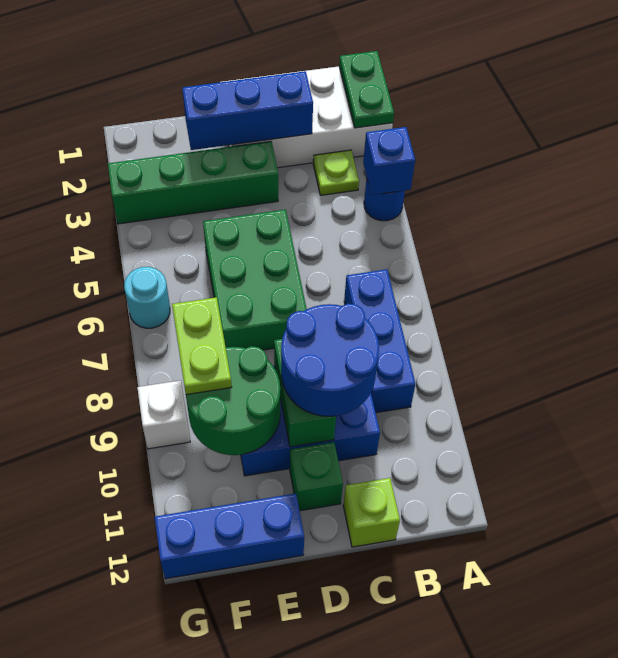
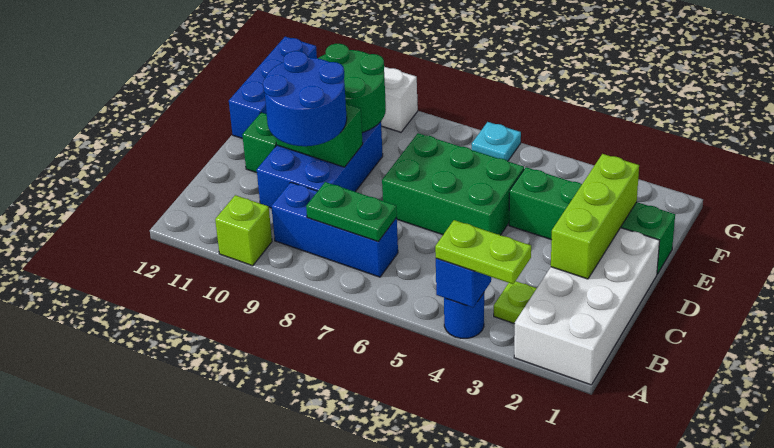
green 1x2 plate [339,51,394,128] -> green 1x2 plate moved to [306,182,397,242]
blue 1x3 brick [182,71,313,150] -> lime 1x3 brick [551,154,639,279]
lime 1x1 brick [343,478,400,547] -> lime 1x1 brick moved to [215,195,272,266]
green 1x4 brick [108,141,278,224] -> green 1x4 brick turned to [509,167,675,274]
lime 1x2 plate [172,297,232,395] -> lime 1x2 plate moved to [435,220,531,284]
cyan 1x1 round brick [124,267,170,328] -> cyan 1x1 plate [472,122,521,161]

